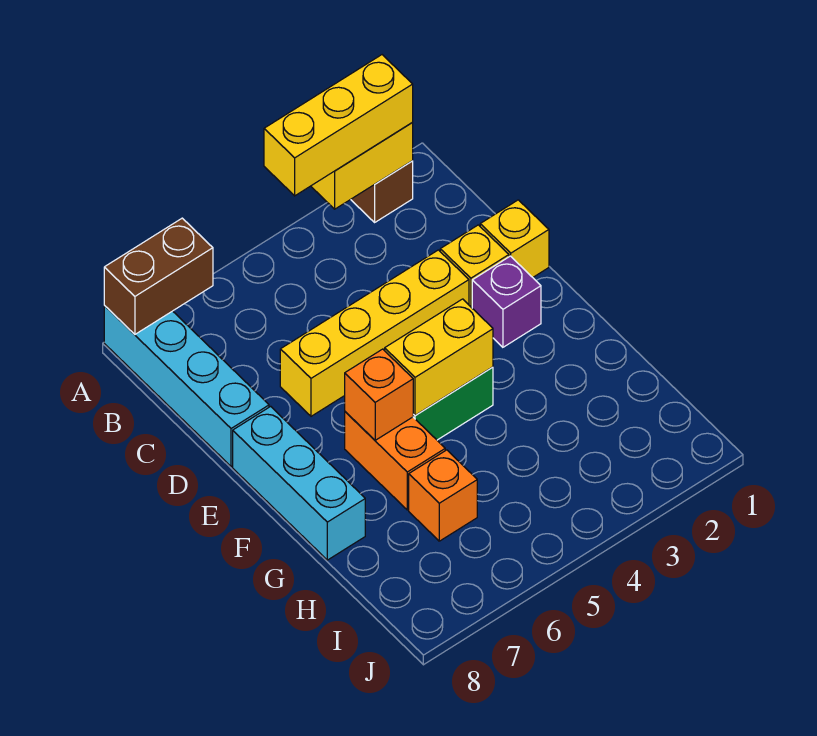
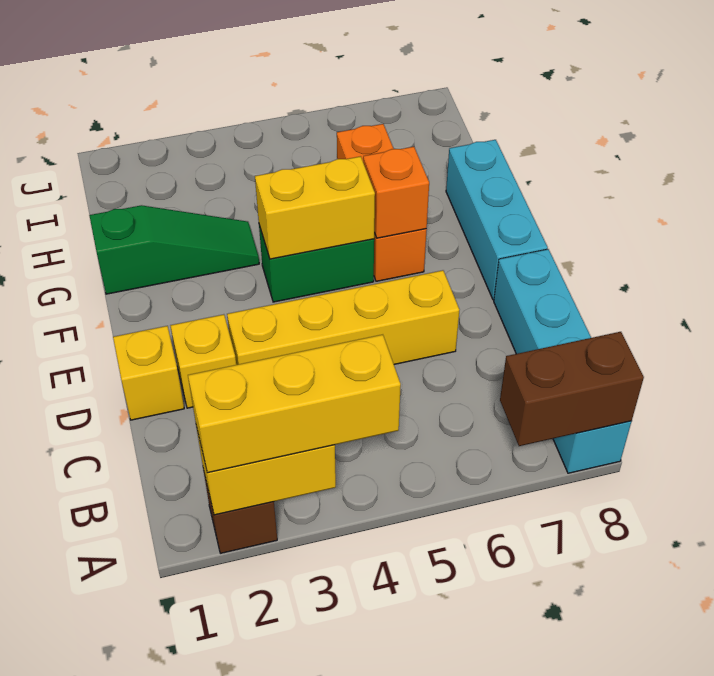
purple 1x1 brick [472,256,541,347] -> none
none -> green 1x3 slope [89,205,259,294]

